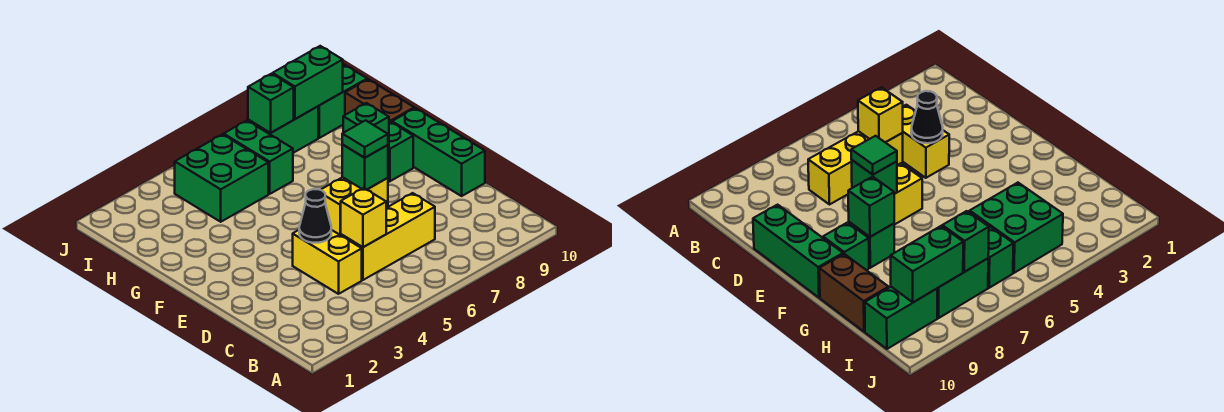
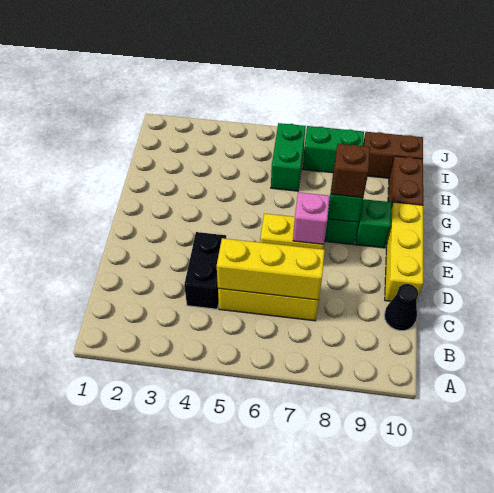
yellow 1x2 brick [293,230,362,294] -> black 1x2 brick [184,232,226,309]
yellow 1x1 brick [341,188,386,247] -> yellow 1x3 brick [217,238,325,300]
black 1x1 cone [299,189,331,243] -> black 1x1 cone moved to [384,284,419,331]
green 1x3 brick [392,108,485,196] -> yellow 1x3 brick [385,202,423,302]
green 1x1 brick [342,145,388,189] -> pink 1x1 brick [293,192,330,244]
green 1x1 tile [342,120,388,158] -> none
none -> brown 1x1 brick [332,144,370,198]
green 2x2 brick [175,134,268,222] -> none
green 1x1 brick [248,74,294,133] -> none
green 1x2 brick [273,46,343,119] -> none
green 1x2 brick [318,65,367,138] -> brown 1x2 brick [363,132,423,178]

